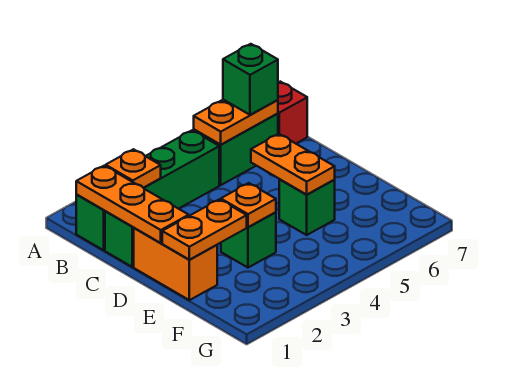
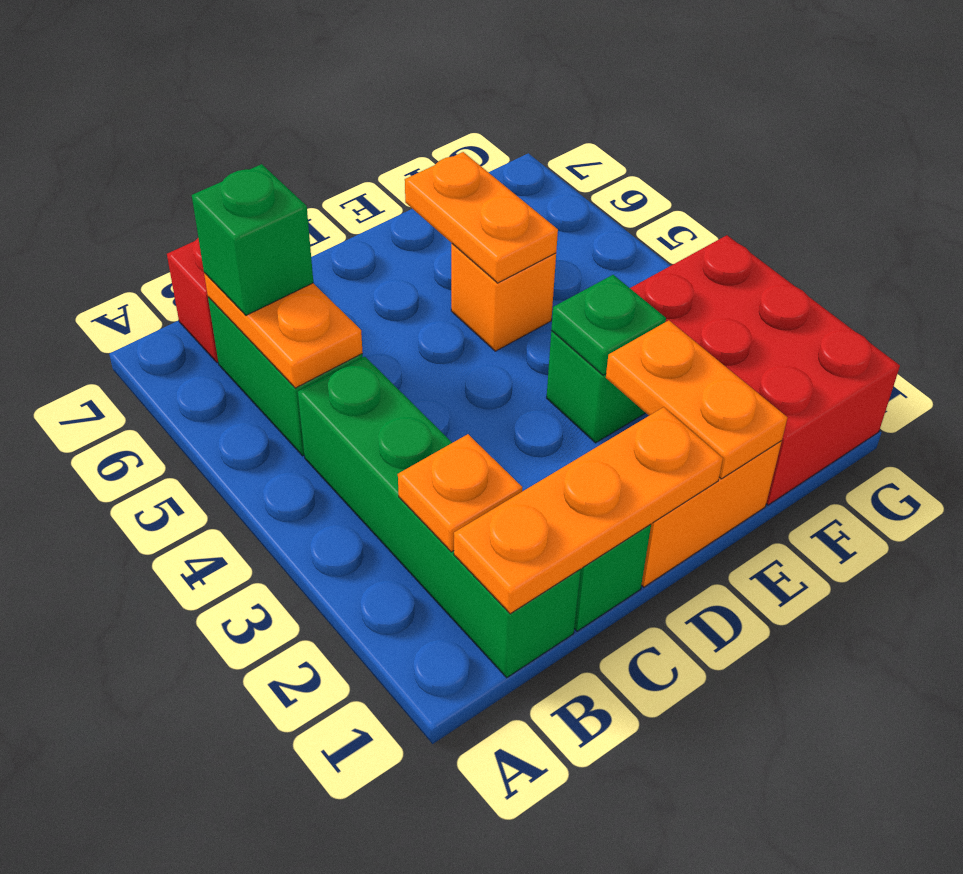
orange 1x2 plate [251,134,335,195] -> orange 1x2 plate turned to [405,152,558,283]
orange 1x1 plate [221,183,276,227] -> green 1x1 plate [551,275,666,375]
green 1x1 brick [279,180,335,235] -> orange 1x1 brick [451,244,556,351]
none -> red 2x3 brick [630,235,900,505]

